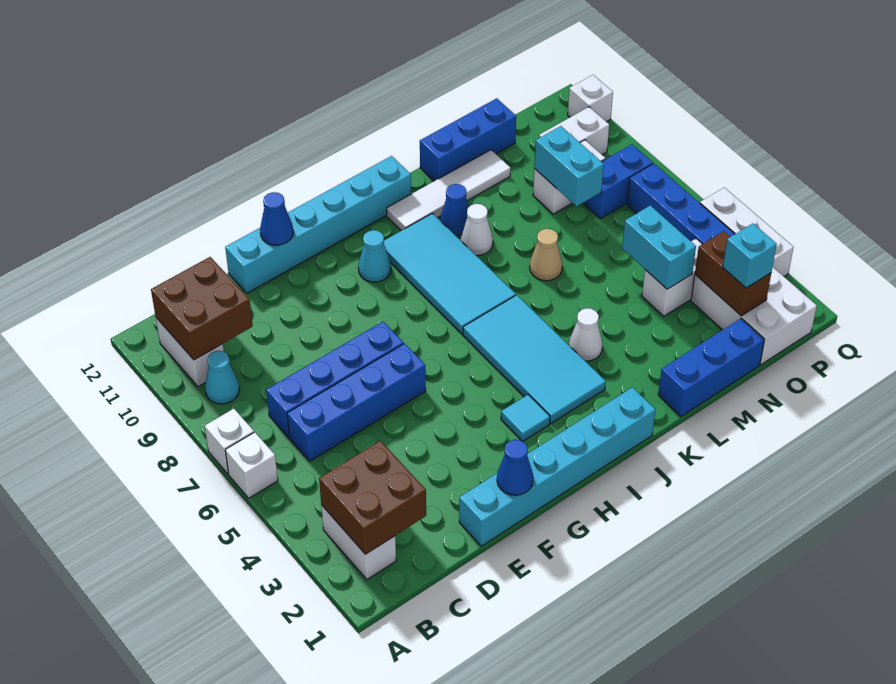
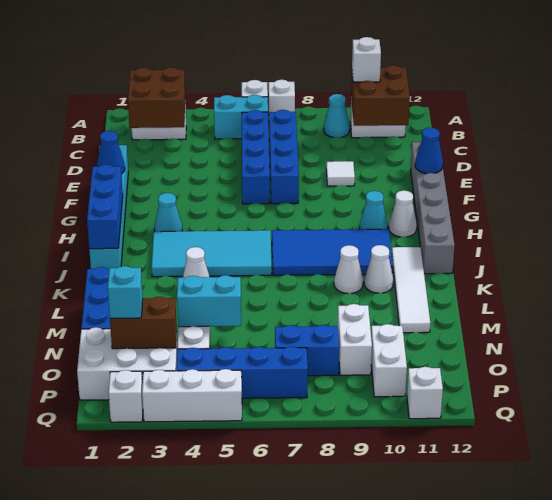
none -> white 1x1 brick [352,37,381,82]
none -> white 1x1 tile [326,161,355,186]
cyan 1x6 brick [225,156,411,293] -> grey 1x6 brick [411,141,455,274]
cyan 1x1 tile [501,395,550,441] -> cyan 1x1 cone [154,193,182,232]
none -> white 1x1 cone [389,190,417,237]
cyan 2x4 tile [384,213,516,334] -> blue 2x4 tile [272,229,393,275]
blue 1x1 cone [440,184,469,235] -> white 1x1 cone [364,245,393,293]
tan 1x1 cone [530,229,562,281] -> none
blue 1x3 brick [420,98,516,181] -> blue 1x3 brick moved to [87,164,123,249]
cyan 1x2 brick [534,126,604,206] -> cyan 1x2 brick moved to [214,95,268,139]
blue 1x2 brick [583,144,653,219] -> blue 1x2 brick turned to [275,325,339,376]
none -> white 1x1 brick [109,370,143,422]

